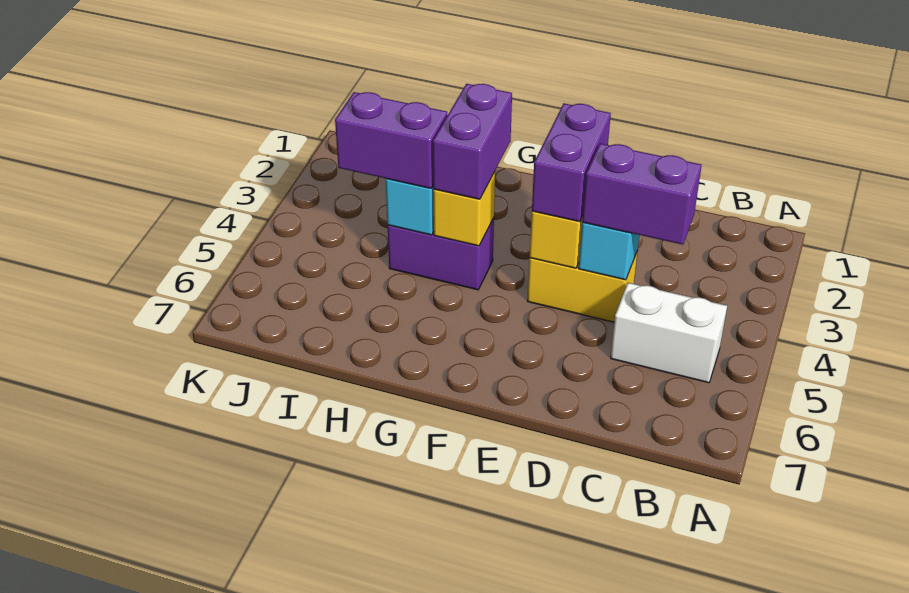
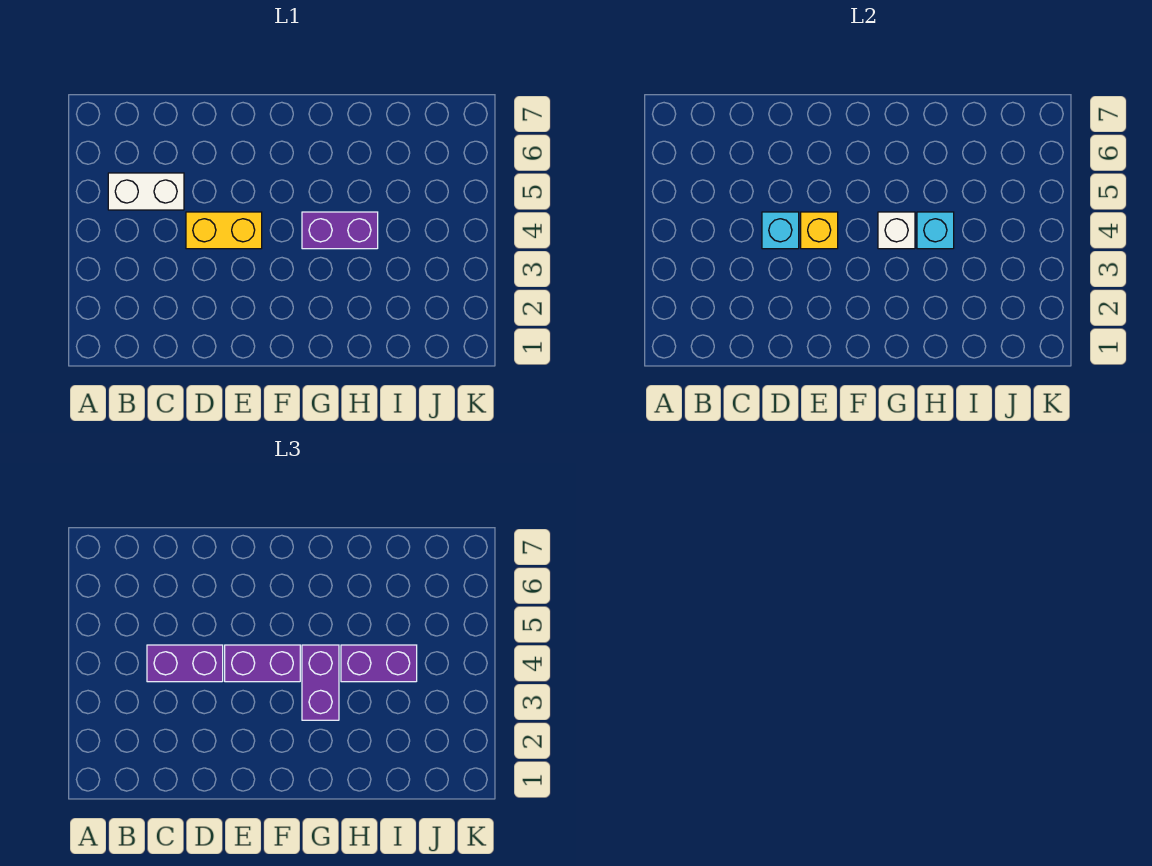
purple 1x2 brick [532,103,611,222] -> purple 1x2 brick turned to [225,645,300,682]
yellow 1x1 brick [434,172,495,246] -> white 1x1 brick [878,212,915,249]

